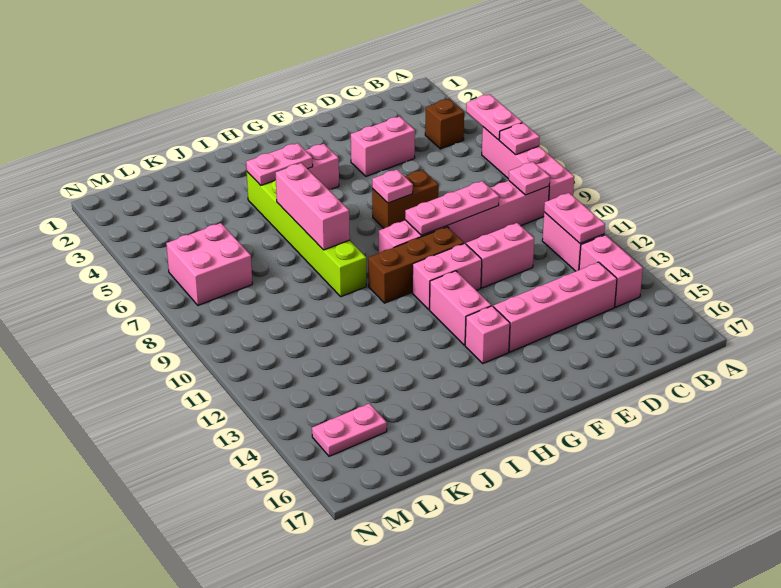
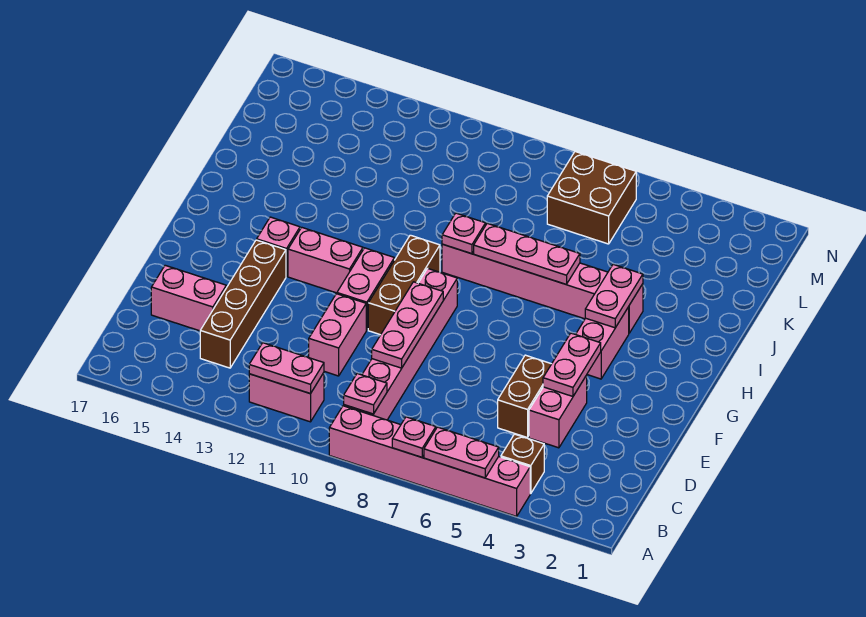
pink 1x4 brick [482,127,574,200] -> pink 1x6 brick [329,406,530,516]
pink 1x2 brick [579,235,643,307] -> pink 1x2 brick moved to [151,265,226,331]
pink 1x4 brick [493,262,617,352] -> brown 1x4 brick [200,240,286,368]
brown 1x2 brick [372,170,439,228] -> brown 1x2 brick moved to [498,355,551,438]
pink 1x1 plate [372,170,413,203] -> pink 1x1 plate moved to [442,213,486,254]
lime 1x6 brick [247,172,366,297] -> pink 1x6 brick [442,244,643,333]
pink 1x3 brick [276,163,350,250] -> pink 1x3 plate [474,223,580,284]
pink 2x2 brick [166,223,252,305] -> brown 2x2 brick [547,152,636,244]
pink 1x2 plate [312,403,387,456] -> pink 1x2 plate moved to [543,333,601,396]

